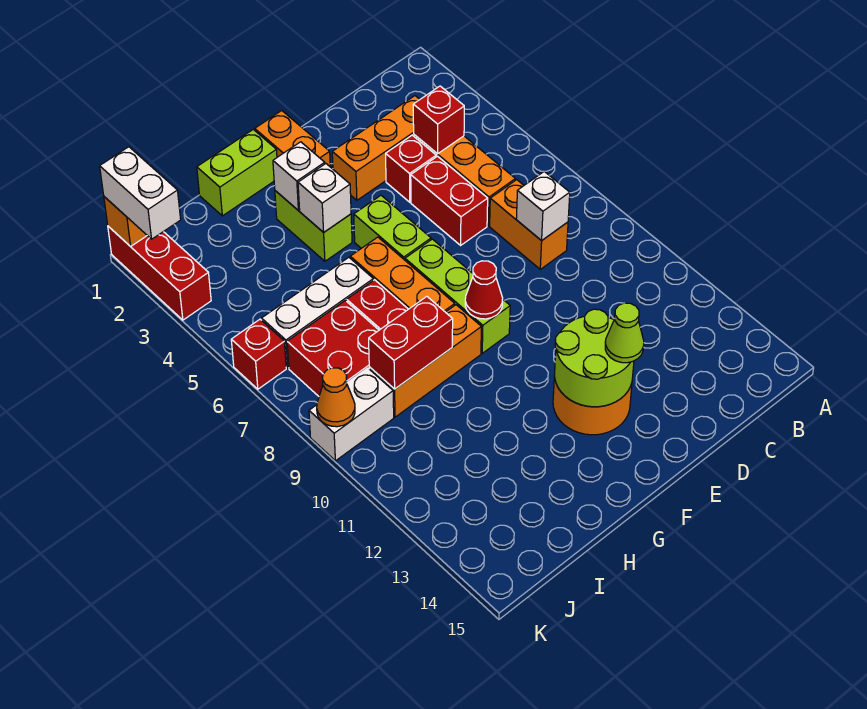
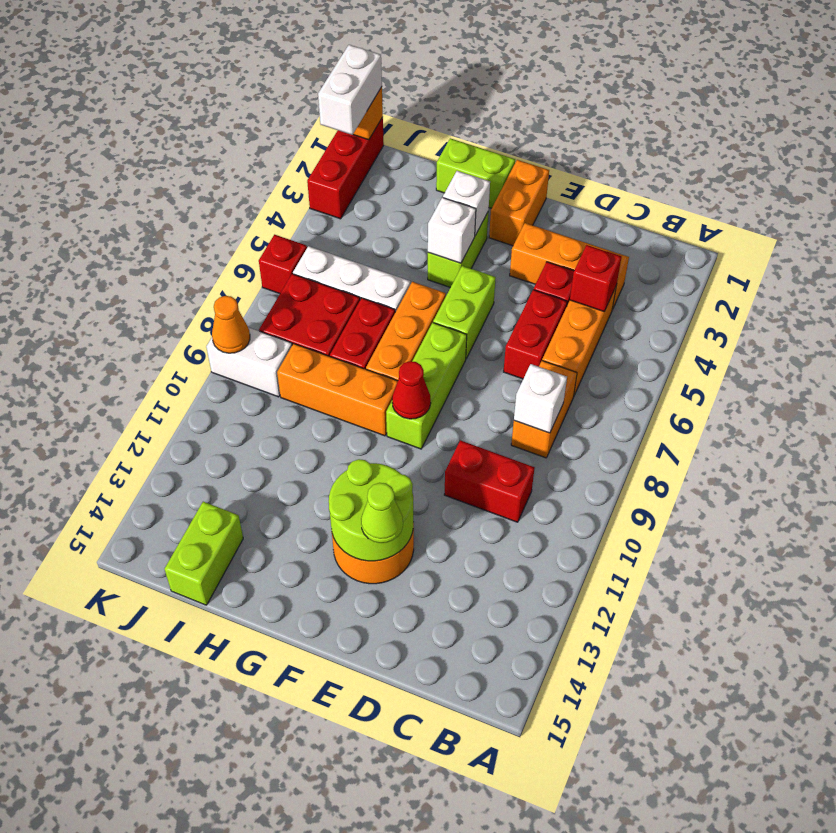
red 1x2 brick [369,297,453,389] -> red 1x2 brick moved to [444,440,535,522]
none -> lime 1x2 brick [165,502,243,605]

